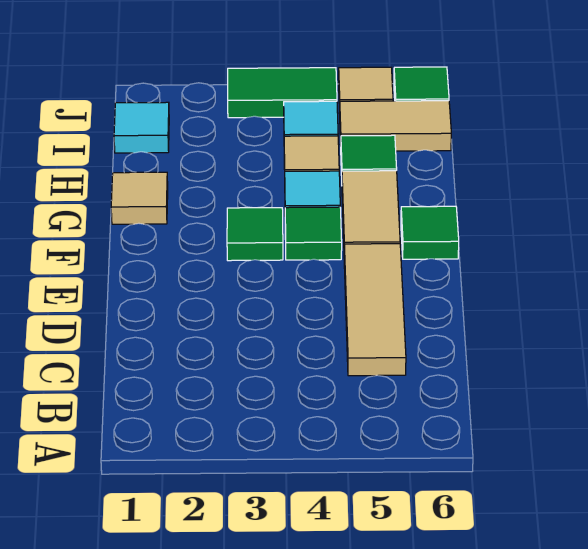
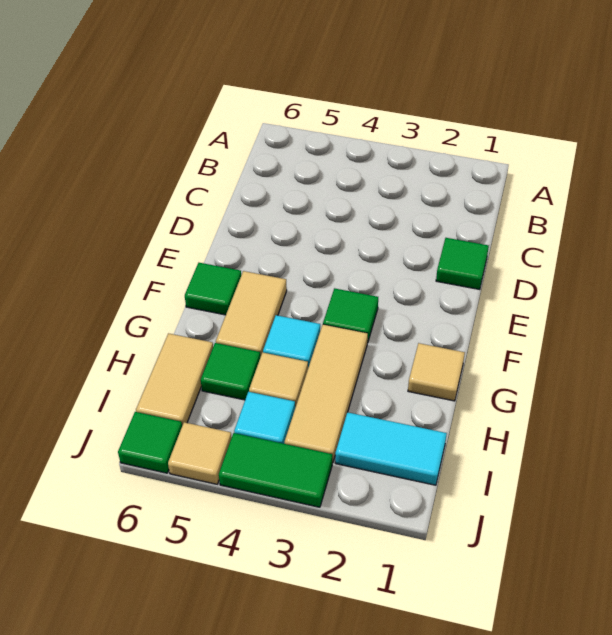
tan 1x3 tile [344,244,406,376] -> tan 1x3 tile moved to [284,324,368,463]
green 1x1 tile [285,207,342,260] -> green 1x1 tile moved to [436,238,489,289]
cyan 1x1 tile [114,102,169,153] -> cyan 1x2 tile [335,412,447,485]
tan 1x2 tile [340,101,451,151] -> tan 1x2 tile turned to [136,333,213,426]

